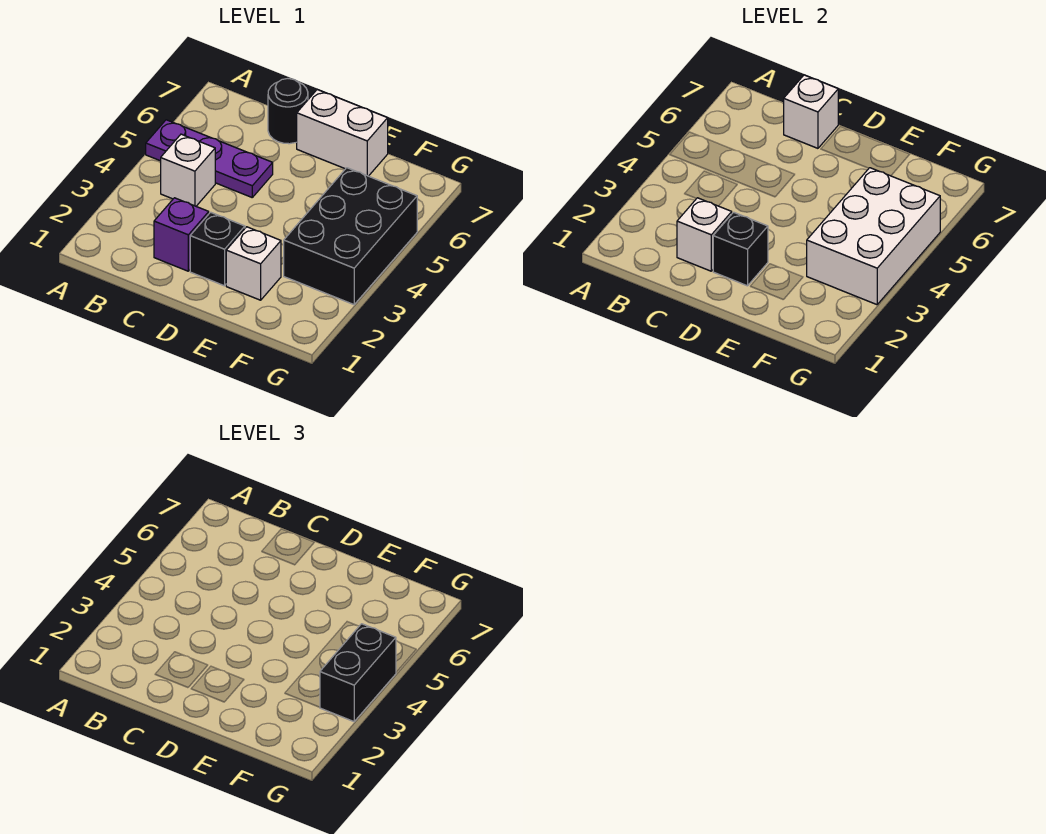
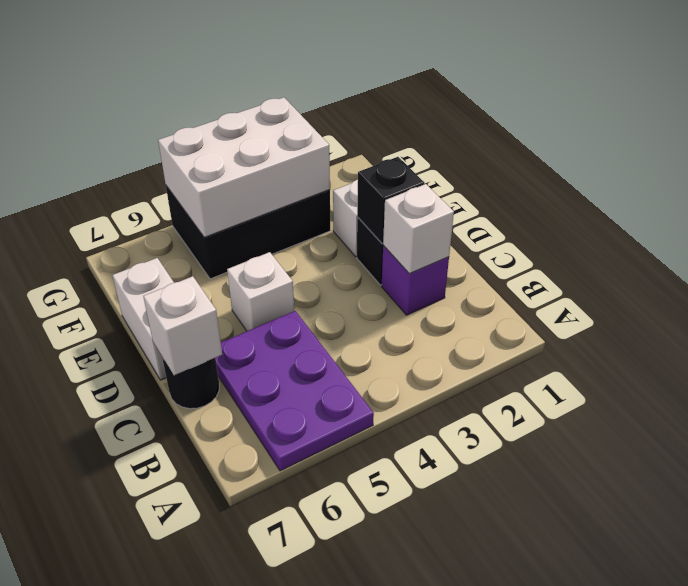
purple 1x3 plate [146,120,273,197] -> purple 2x3 plate [215,311,374,471]
white 1x1 brick [161,134,215,206] -> white 1x1 brick moved to [227,252,294,331]
black 1x2 brick [320,624,396,722] -> none

